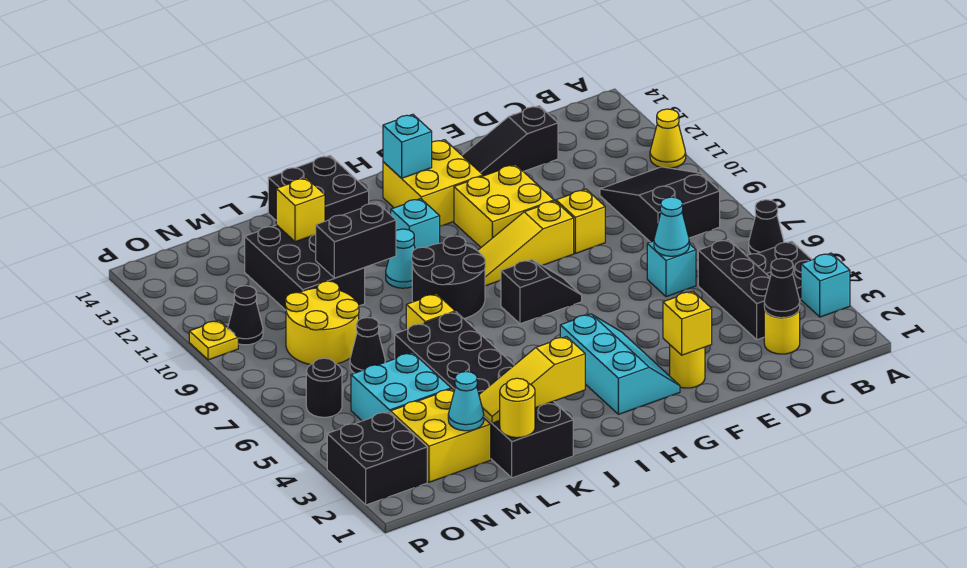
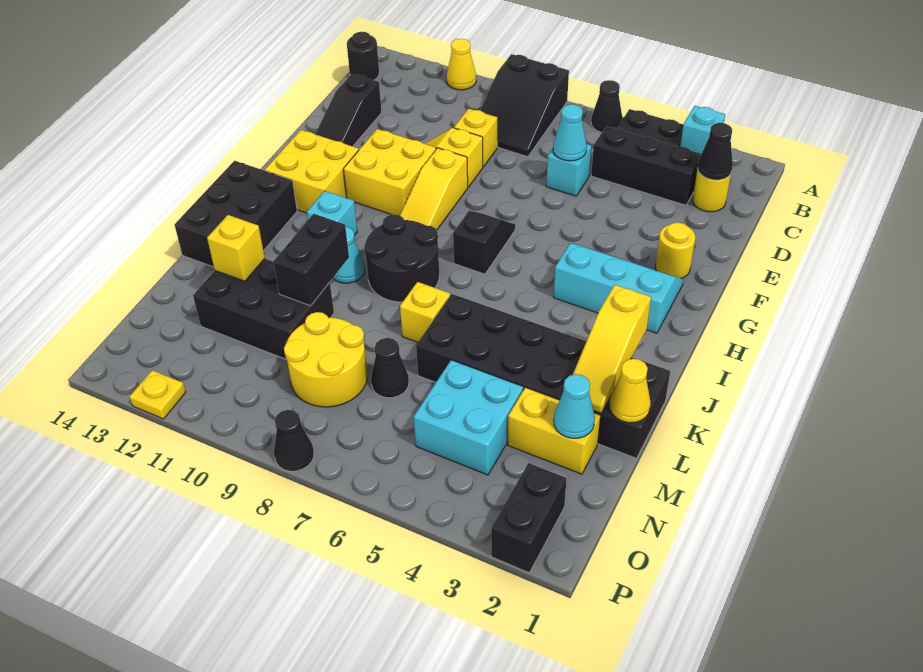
black 2x3 slope [600,167,720,242] -> black 2x3 slope turned to [480,54,569,157]
yellow 1x1 brick [663,291,712,355] -> yellow 1x1 brick moved to [454,109,497,167]
cyan 1x1 brick [383,114,432,178] -> none
black 2x2 brick [268,156,369,221] -> black 2x3 brick [175,161,297,267]
yellow 1x1 round brick [500,378,535,438] -> yellow 1x1 cone [609,359,651,423]
yellow 2x2 brick [390,389,491,482] -> yellow 1x2 brick [508,387,600,474]
black 2x2 brick [327,412,427,505] -> black 1x2 brick [491,463,567,573]
black 1x1 round brick [306,358,342,417] -> black 1x1 round brick moved to [347,32,379,80]
black 1x1 cone [228,286,263,345] -> black 1x1 cone moved to [274,410,314,471]
yellow 1x1 plate [189,320,238,360] -> yellow 1x1 plate moved to [130,370,186,419]

